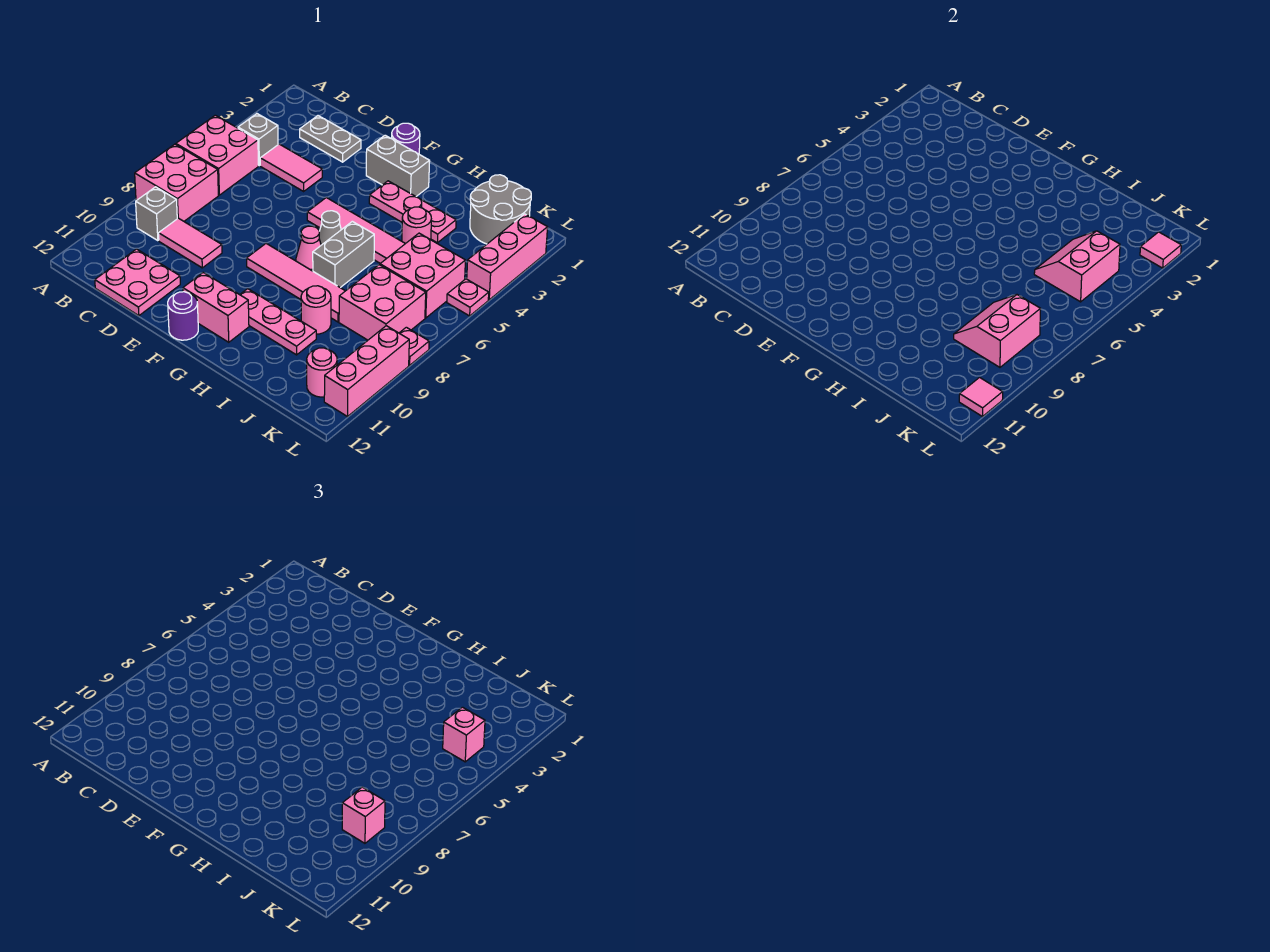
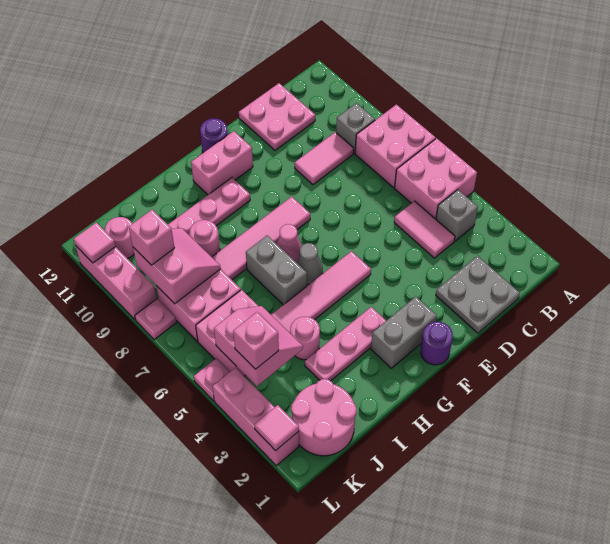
grey 1x2 plate [300,116,361,162] -> grey 2x2 plate [436,256,520,333]
pink 1x2 tile [260,144,322,191] -> pink 1x2 tile turned to [394,201,455,258]
grey 2x2 round brick [470,175,531,244] -> pink 2x2 round brick [291,379,356,456]

